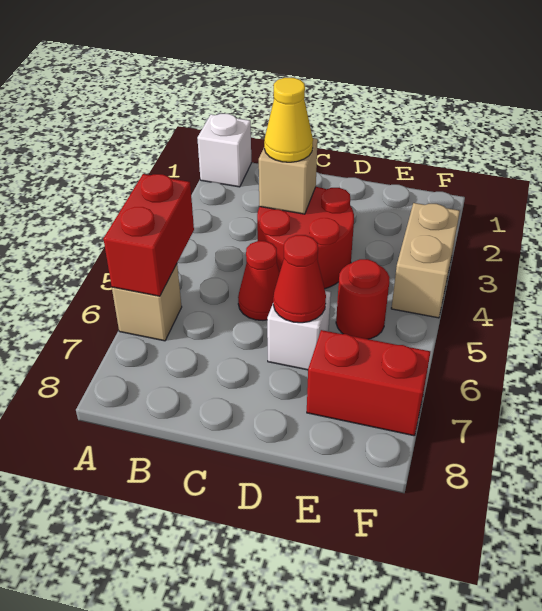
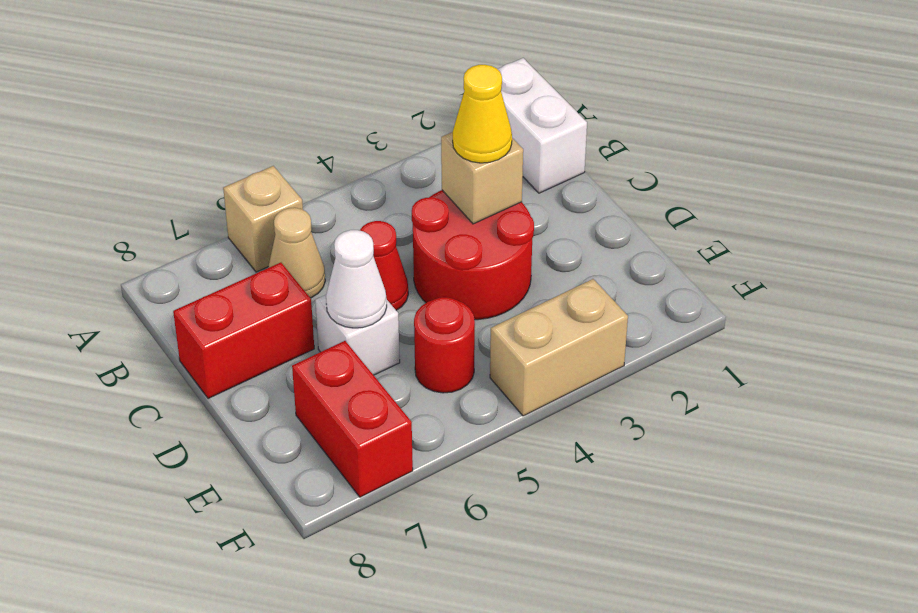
white 1x1 brick [197,114,251,187] -> white 1x2 brick [498,58,587,193]
red 1x2 brick [103,174,194,296] -> red 1x2 brick moved to [173,263,314,399]
none -> tan 1x1 cone [268,208,325,298]
red 1x1 cone [273,235,326,323] -> white 1x1 cone [326,230,387,328]

